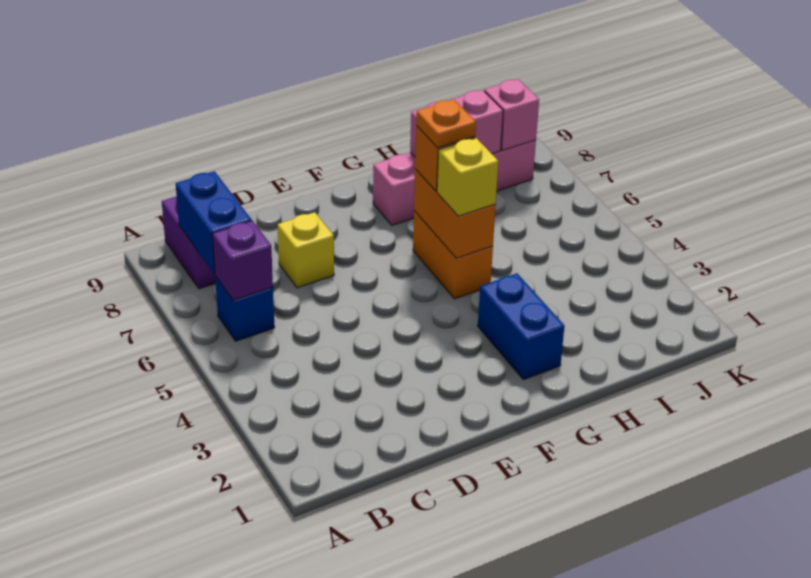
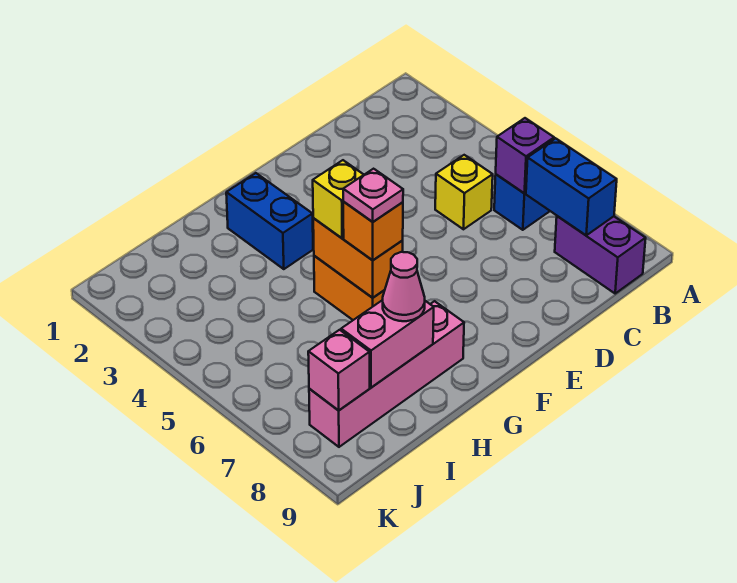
yellow 1x1 brick [278,212,334,288] -> yellow 1x1 brick moved to [435,155,493,229]
orange 1x1 plate [416,100,476,148] -> pink 1x1 plate [343,169,403,222]
none -> pink 1x1 cone [383,252,425,321]

